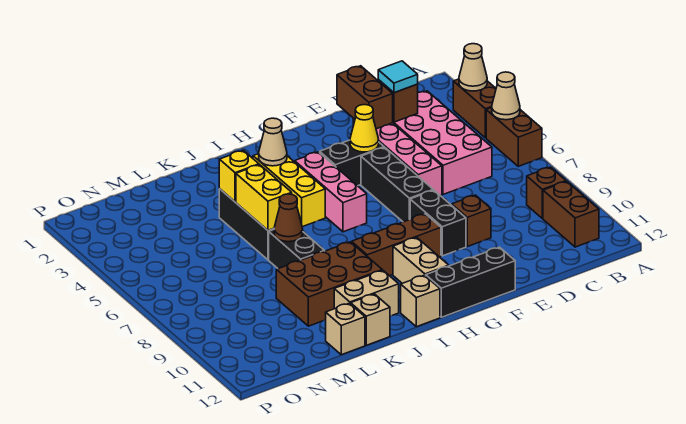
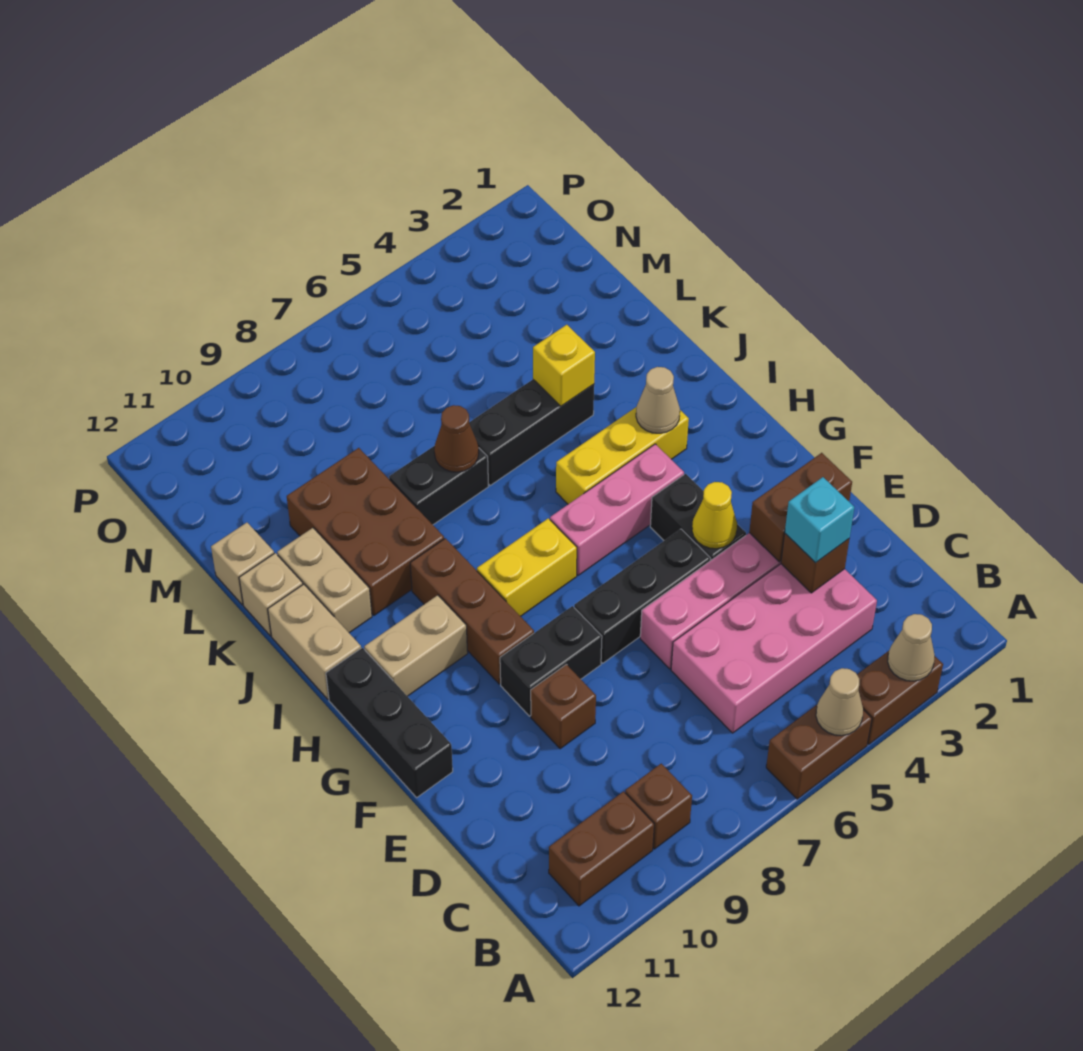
cyan 1x1 tile [378,61,418,93] -> cyan 1x1 brick [785,477,854,563]
tan 1x1 brick [401,275,440,327] -> tan 1x2 brick [268,584,361,699]
yellow 1x2 brick [236,165,292,230] -> yellow 1x2 brick moved to [477,518,577,616]

